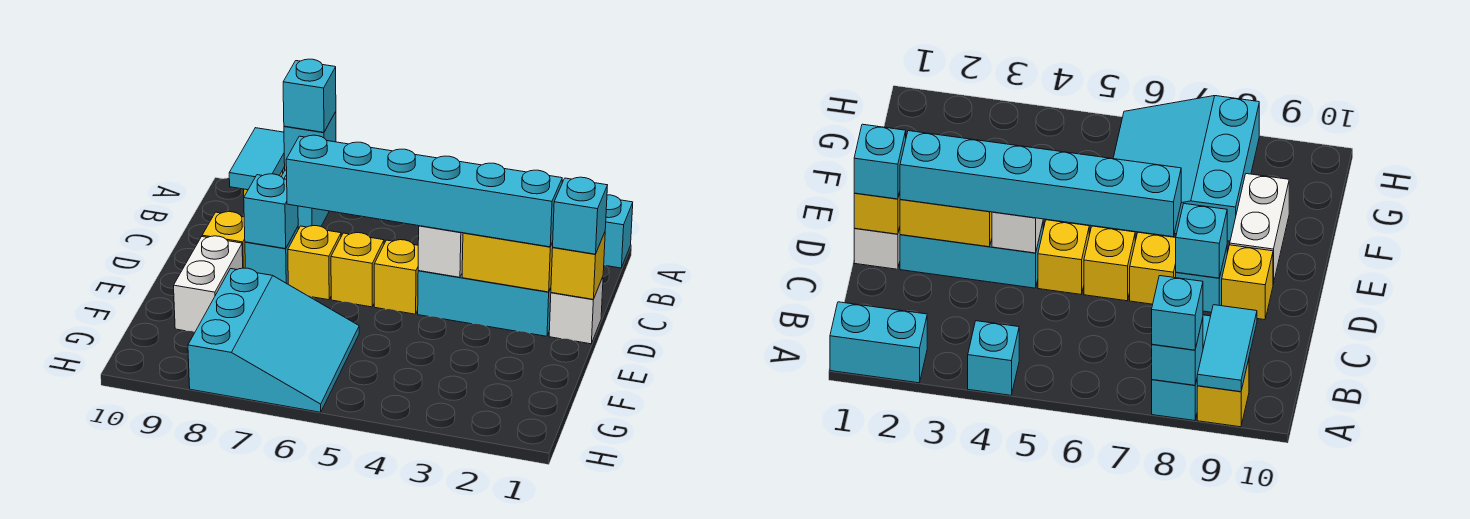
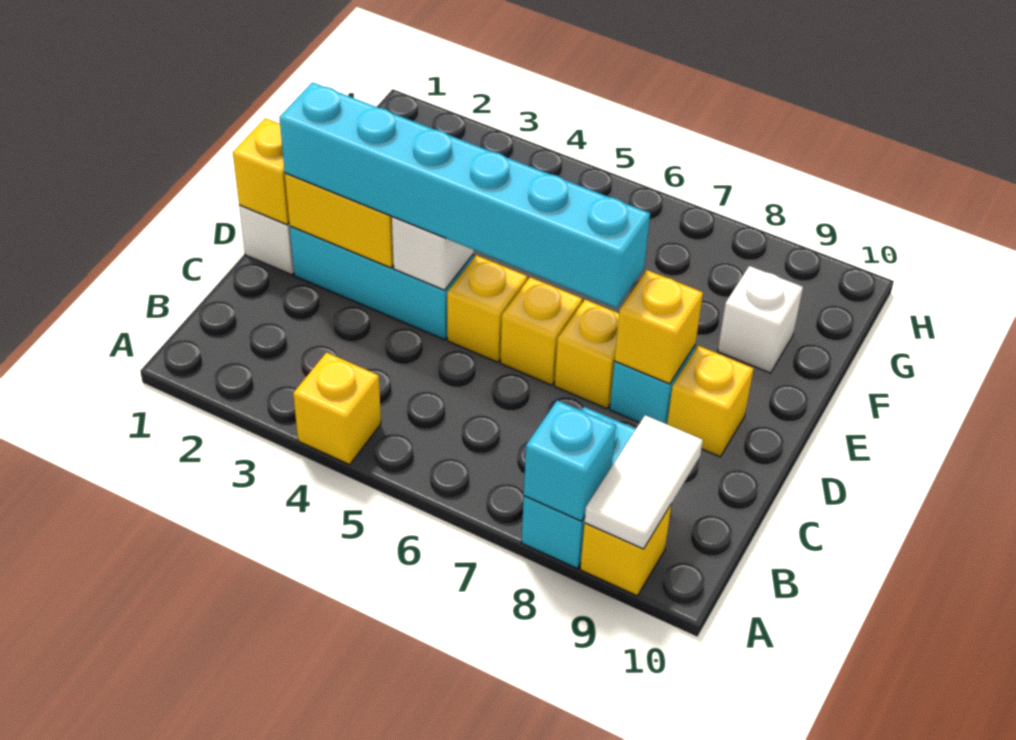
cyan 1x2 brick [604,195,633,268] -> none
cyan 1x1 brick [968,321,1019,395] -> yellow 1x1 brick [293,352,381,465]
cyan 1x1 brick [283,59,336,132] -> none
cyan 1x2 tile [229,128,285,190] -> white 1x2 tile [585,415,703,549]
cyan 1x1 brick [552,177,607,254] -> none
cyan 1x1 brick [244,174,298,249] -> yellow 1x1 brick [615,270,703,384]
white 1x2 brick [174,236,243,332] -> white 1x1 brick [718,266,803,373]
cyan 3x3 slope [188,268,359,412] -> none

